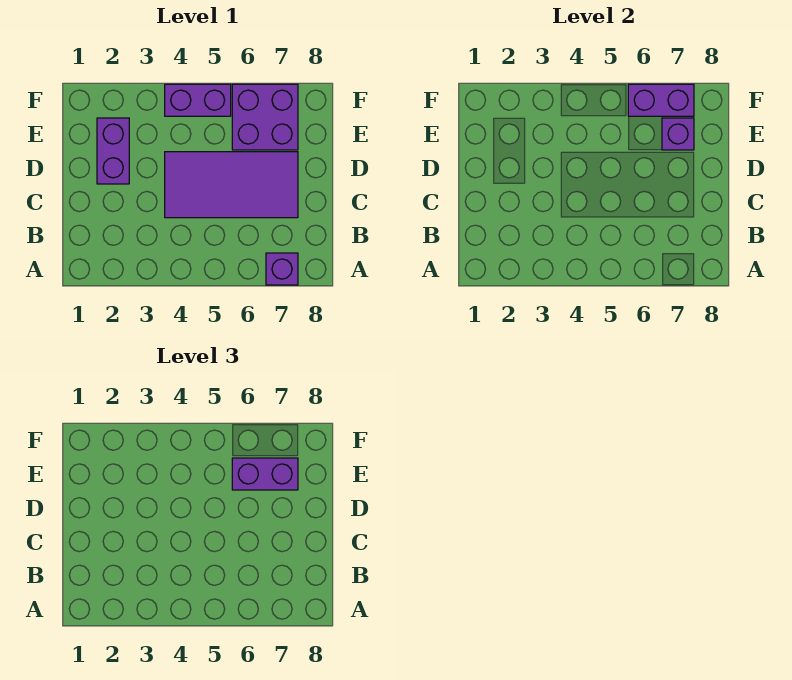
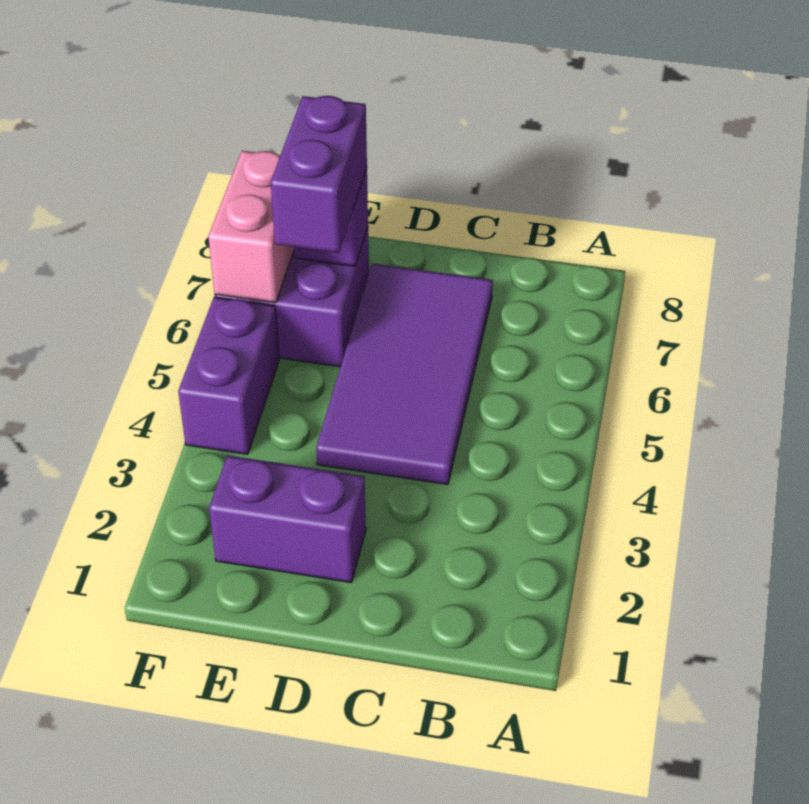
purple 1x1 brick [266,253,298,285] -> none
purple 1x2 brick [628,84,694,116] -> pink 1x2 brick [208,151,294,303]

